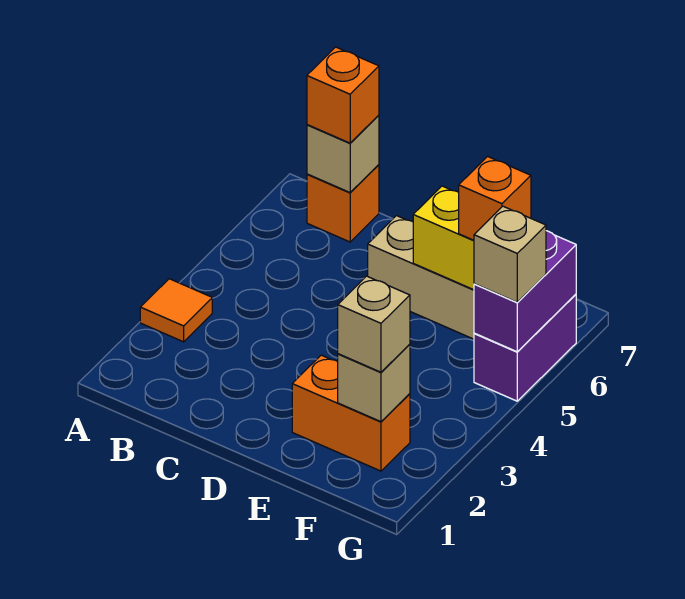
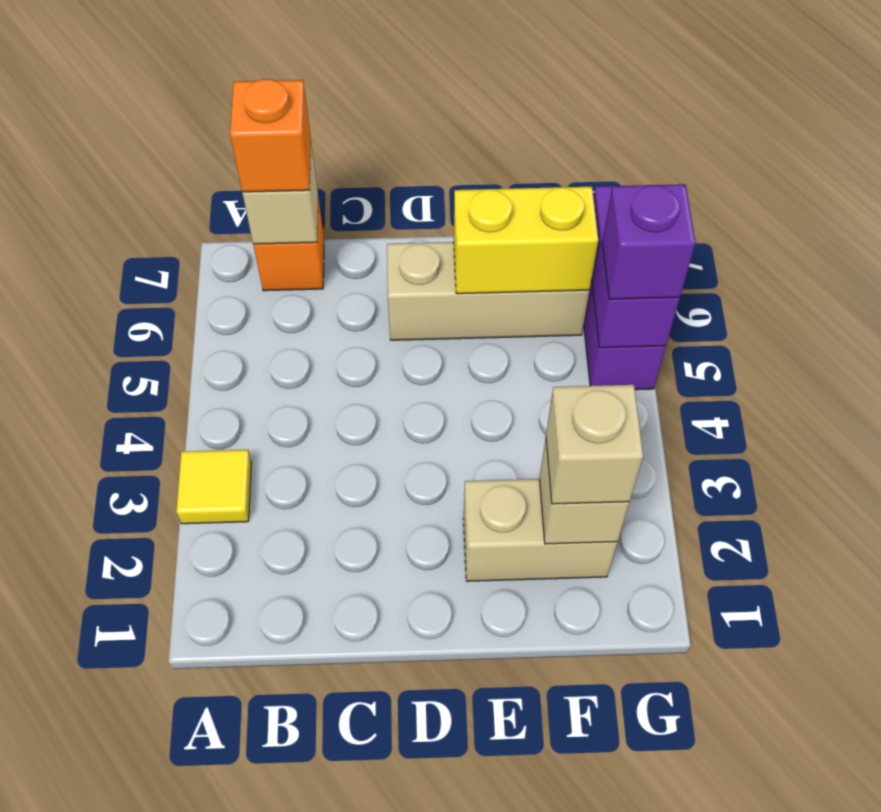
orange 1x1 tile [140,279,212,342] -> yellow 1x1 tile [176,450,252,524]
orange 1x2 brick [292,355,410,471] -> tan 1x2 brick [463,479,617,581]
orange 1x1 brick [459,157,531,240] -> none
tan 1x1 brick [474,206,546,302] -> purple 1x1 brick [602,184,696,299]

